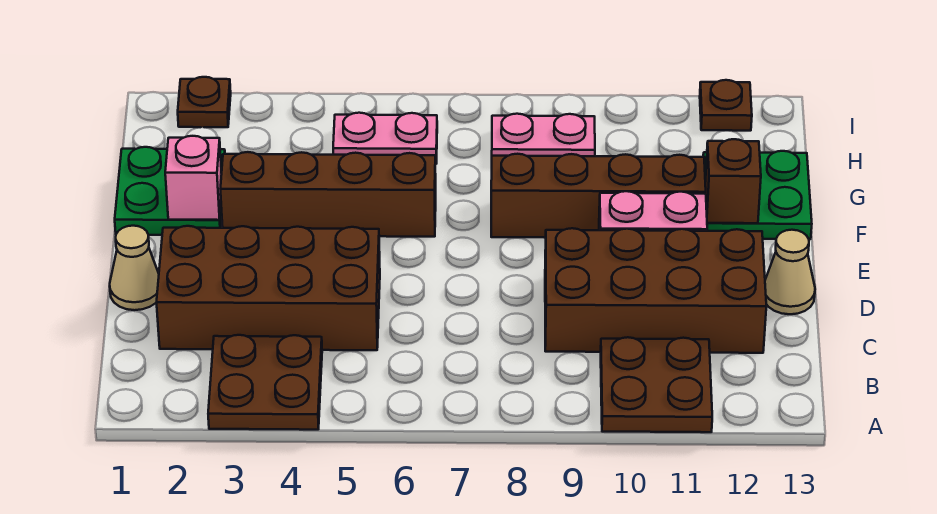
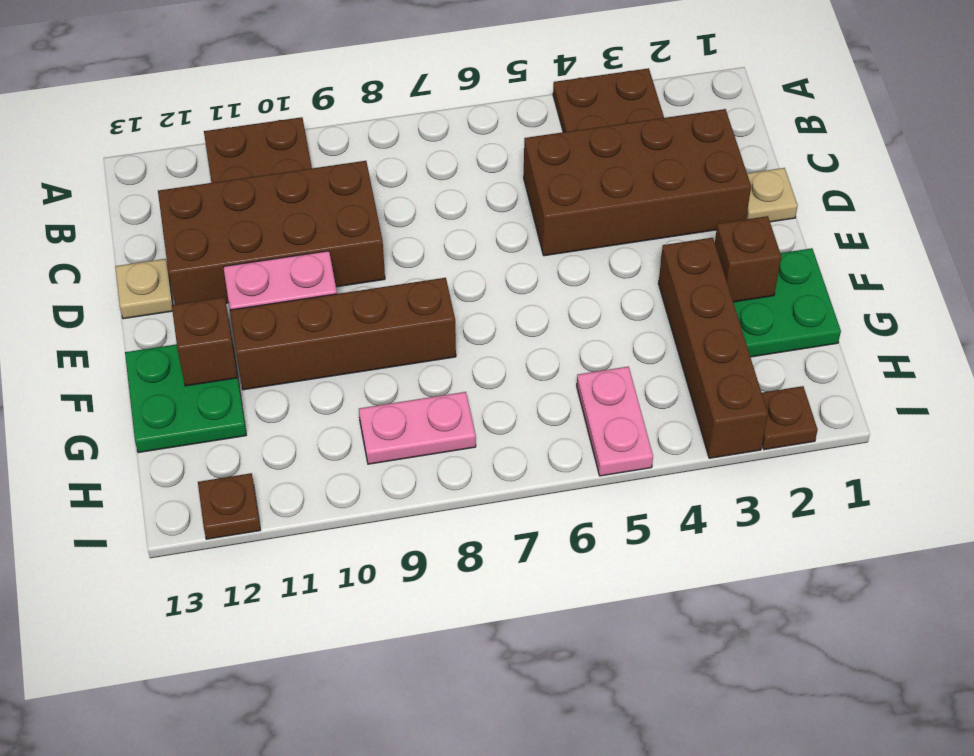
tan 1x1 cone [110,226,159,310] -> tan 1x1 plate [746,168,798,222]
tan 1x1 cone [765,230,815,314] -> tan 1x1 plate [115,259,173,319]
pink 1x1 brick [165,136,222,220] -> brown 1x1 brick [715,216,781,302]
brown 1x4 brick [221,152,436,237] -> brown 1x4 brick turned to [658,238,768,458]
pink 1x2 plate [333,113,437,164] -> pink 1x2 plate turned to [577,367,653,476]

